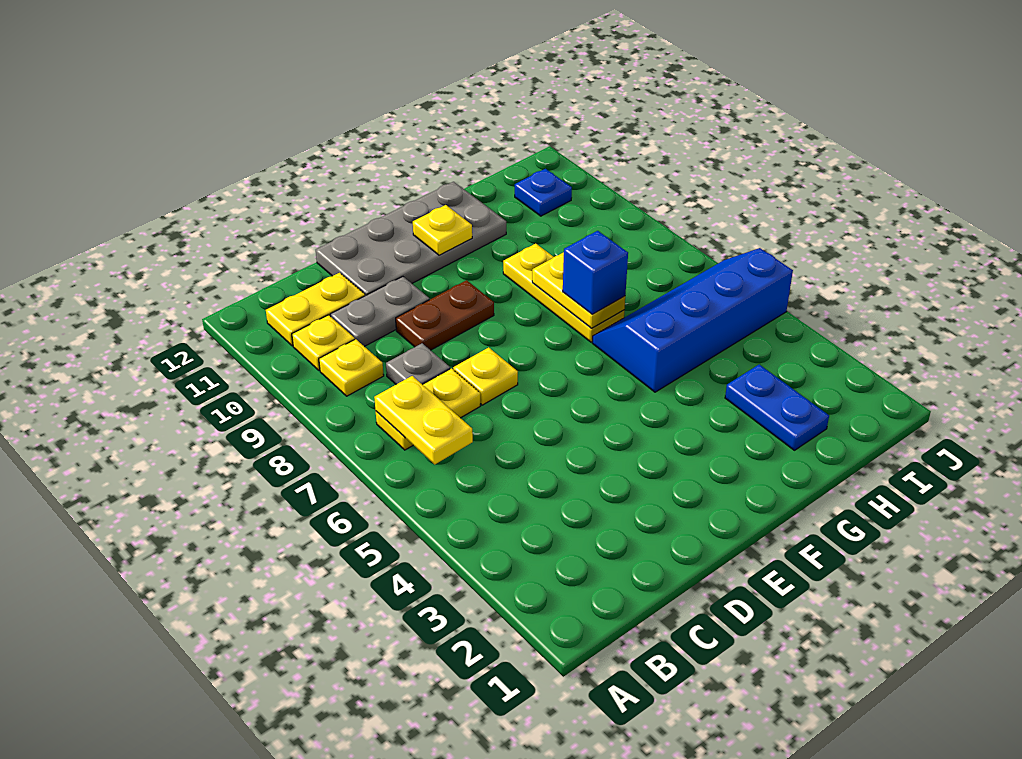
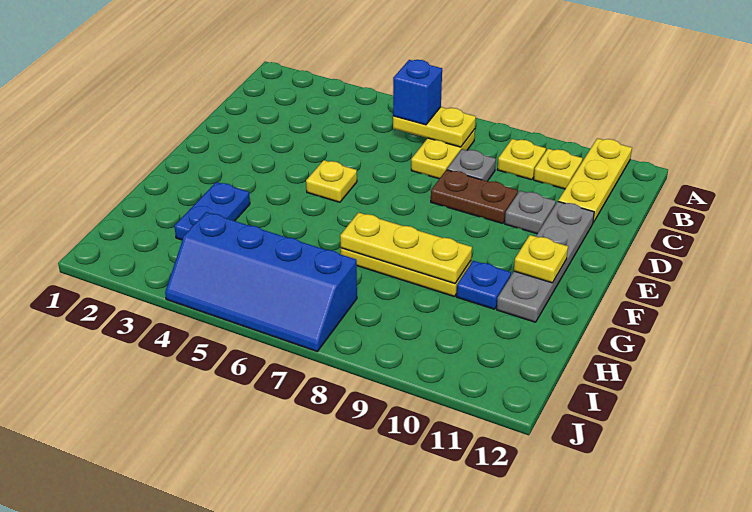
yellow 1x2 plate [266,273,365,346] -> yellow 1x3 plate [558,138,632,223]
grey 1x2 plate [330,277,429,347] -> grey 1x1 plate [505,191,556,234]
yellow 1x1 plate [453,347,518,405] -> yellow 1x1 plate moved to [306,160,357,202]
brown 1x2 plate [396,280,494,350] -> brown 1x2 plate turned to [431,170,518,224]
grey 2x4 plate [316,182,506,296] -> grey 1x4 plate [497,202,594,322]
blue 2x4 slope [592,248,793,392] -> blue 2x4 slope turned to [165,212,357,351]
yellow 1x2 plate [532,252,625,328] -> yellow 1x3 plate [340,213,472,283]
blue 1x1 brick [563,231,628,314] -> blue 1x1 brick moved to [393,60,442,125]
blue 1x2 plate [725,365,829,450] -> blue 1x2 plate turned to [174,182,250,240]
blue 1x1 plate [515,169,572,216] -> blue 1x1 plate moved to [456,261,511,309]

